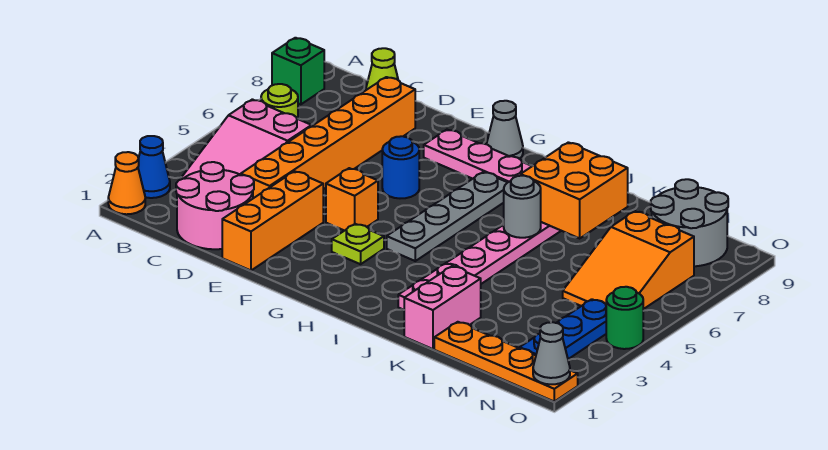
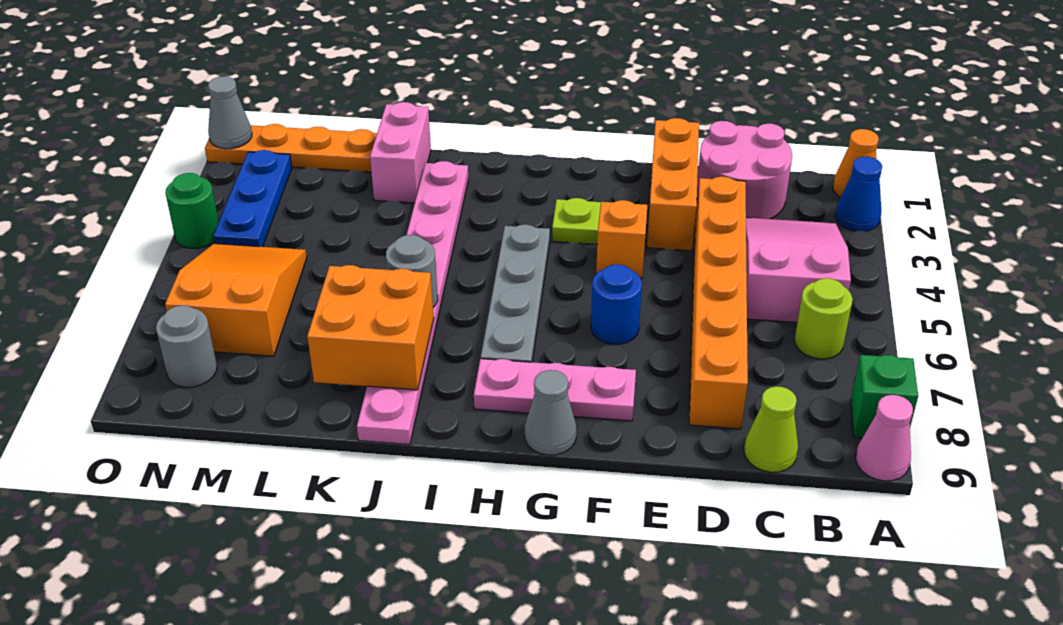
none -> pink 1x1 cone [856,395,913,481]
grey 2x2 round brick [651,179,728,266] -> grey 1x1 round brick [156,305,217,387]

